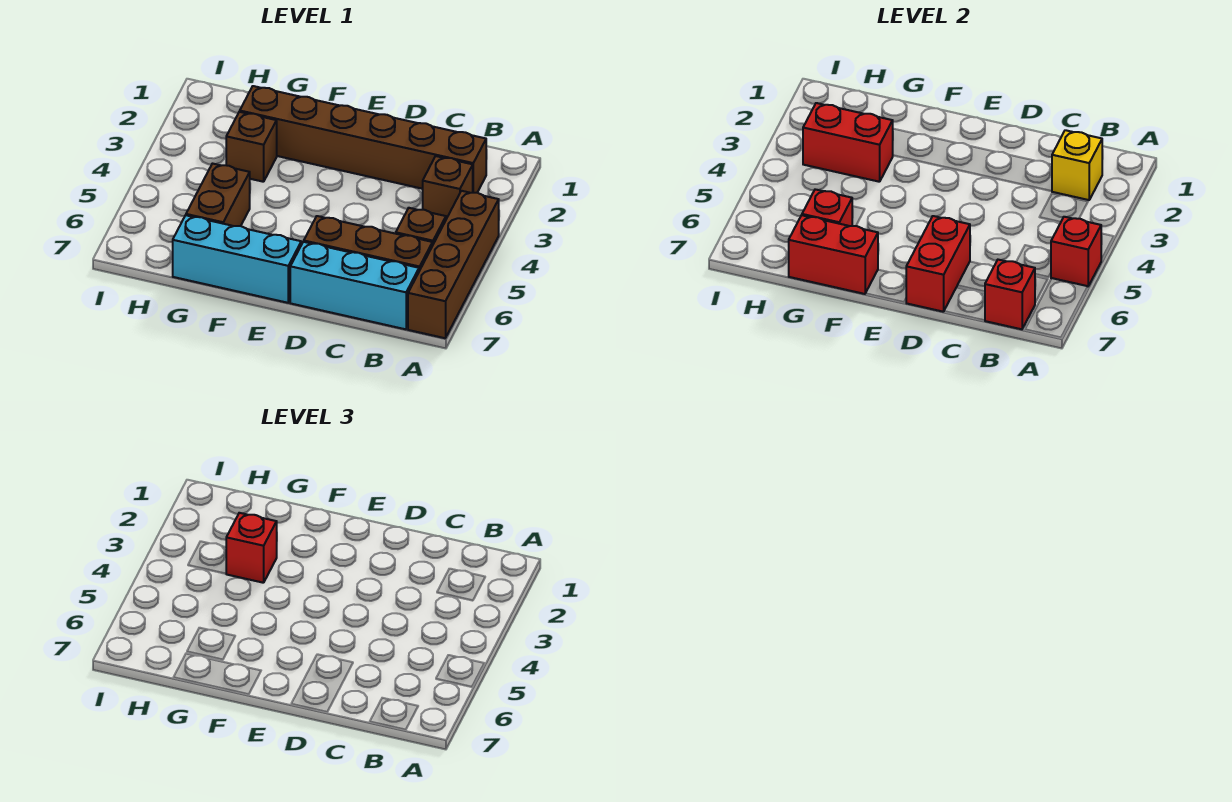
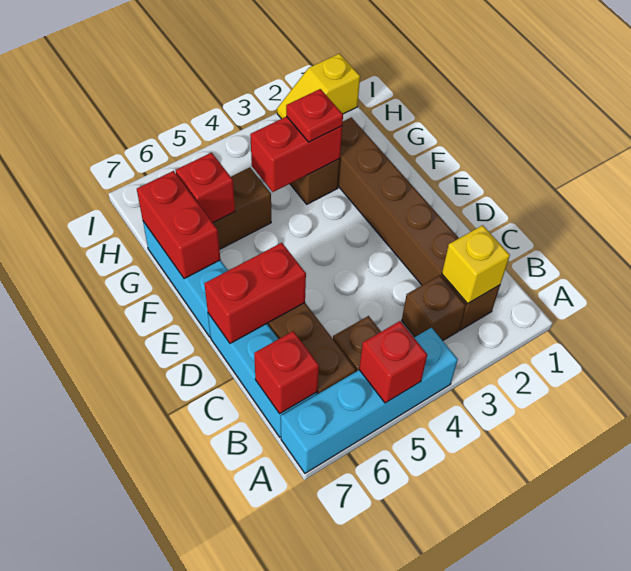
brown 1x4 brick [408,191,499,338] -> cyan 1x4 brick [281,327,458,473]
red 1x2 brick [803,103,893,182] -> red 1x2 brick turned to [250,116,342,192]
red 1x1 brick [226,513,277,583] -> red 1x1 plate [286,89,343,142]
none -> yellow 1x2 slope [277,54,360,119]

